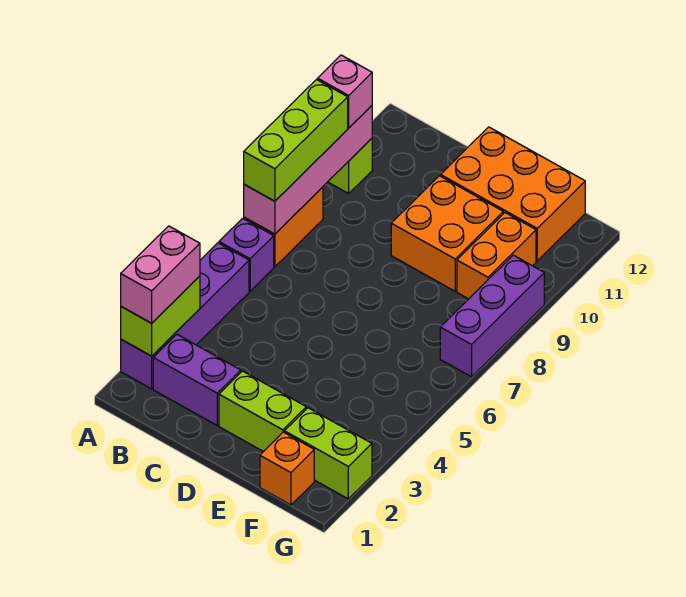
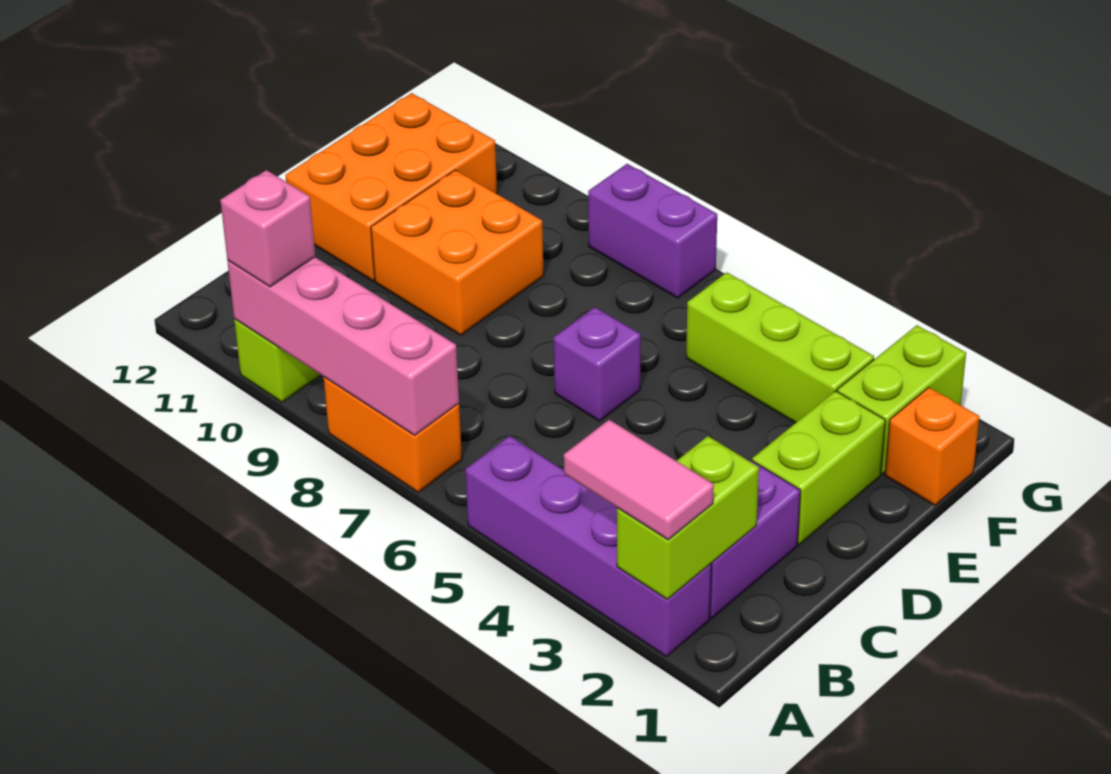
lime 1x2 brick [121,276,200,356] -> lime 1x2 brick turned to [617,436,759,599]
pink 1x2 brick [121,226,200,323] -> pink 1x2 tile [564,420,714,540]
purple 1x1 brick [219,218,274,291] -> purple 1x1 brick moved to [554,307,641,421]
lime 1x3 brick [244,80,348,201] -> lime 1x3 brick moved to [686,273,874,423]
orange 1x2 brick [457,213,536,299] -> none
purple 1x3 brick [440,255,544,377] -> purple 1x2 brick [588,164,717,298]

